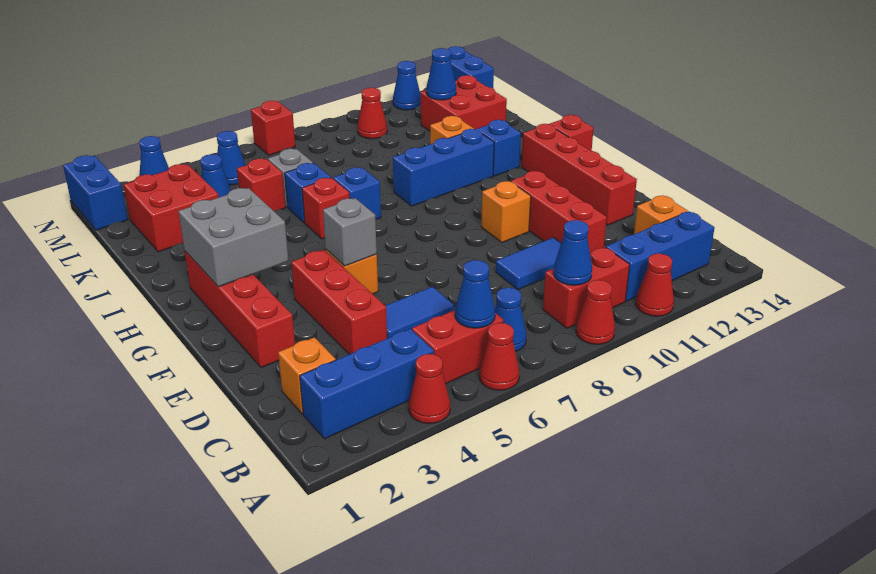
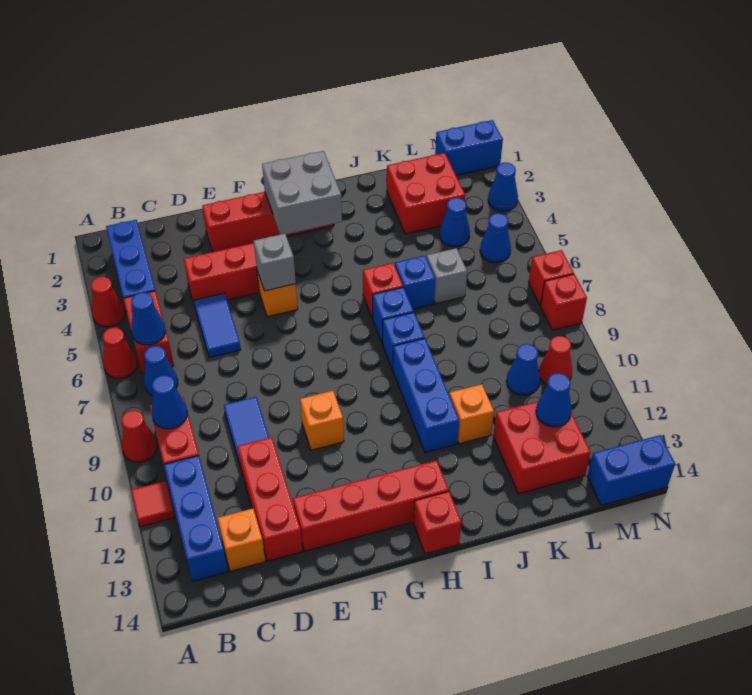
red 1x1 cone [636,253,674,316] -> red 1x1 tile [131,481,175,527]
orange 1x1 brick [278,337,336,414] -> none
red 1x3 brick [511,171,607,253] -> red 1x3 brick turned to [238,437,303,561]
blue 1x1 brick [477,120,521,176] -> blue 1x1 brick moved to [383,312,425,370]
red 1x1 brick [237,159,285,211] -> red 1x1 brick moved to [541,274,587,330]
blue 1x1 cone [393,61,421,110] -> blue 1x1 cone moved to [506,344,540,395]

